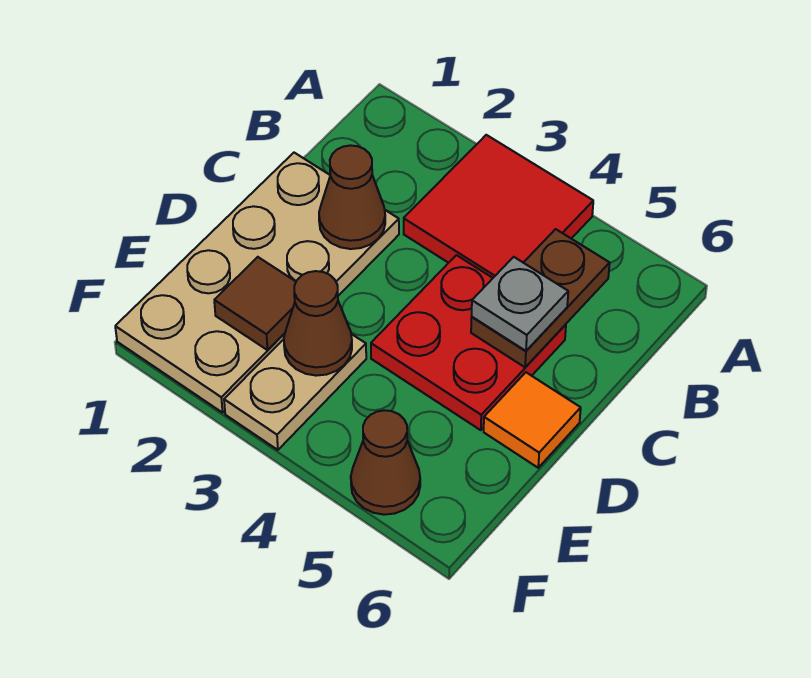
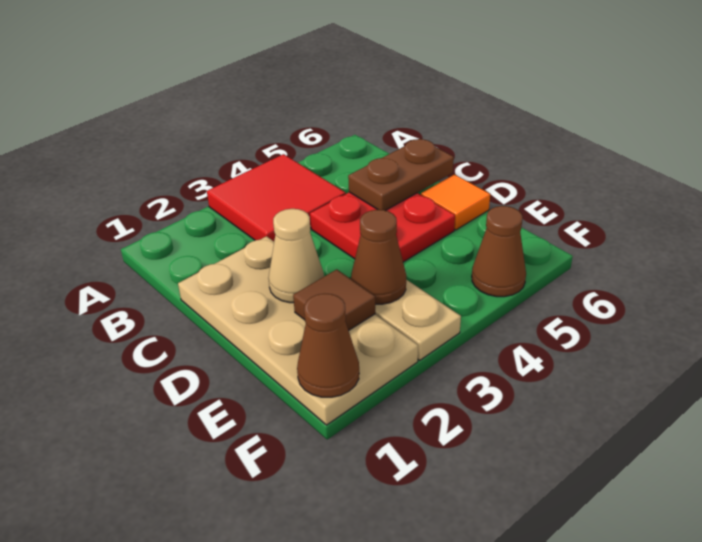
brown 1x2 plate [471,229,610,367] -> brown 1x2 plate turned to [348,139,454,211]
brown 1x1 cone [319,145,385,249] -> brown 1x1 cone moved to [297,294,359,397]
grey 1x1 plate [472,257,568,351] -> none
none -> tan 1x1 cone [268,209,324,303]

